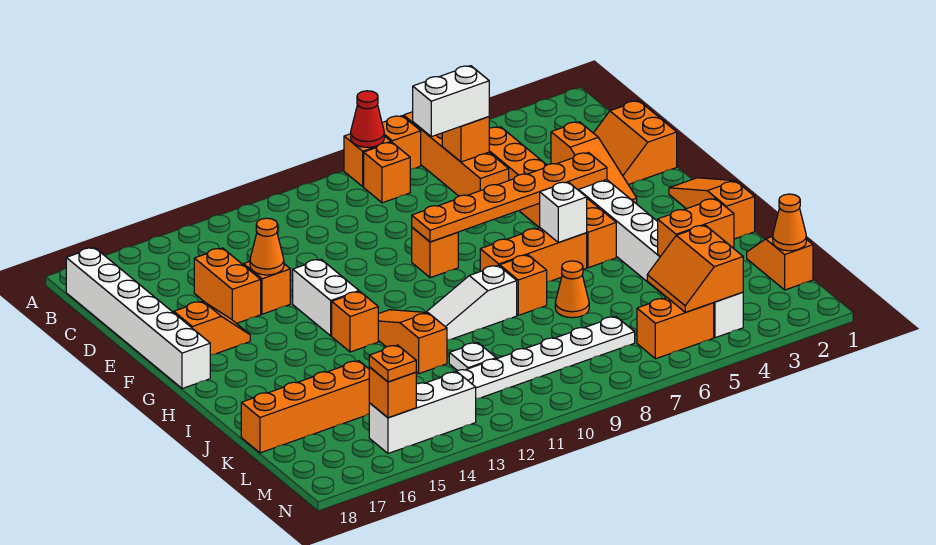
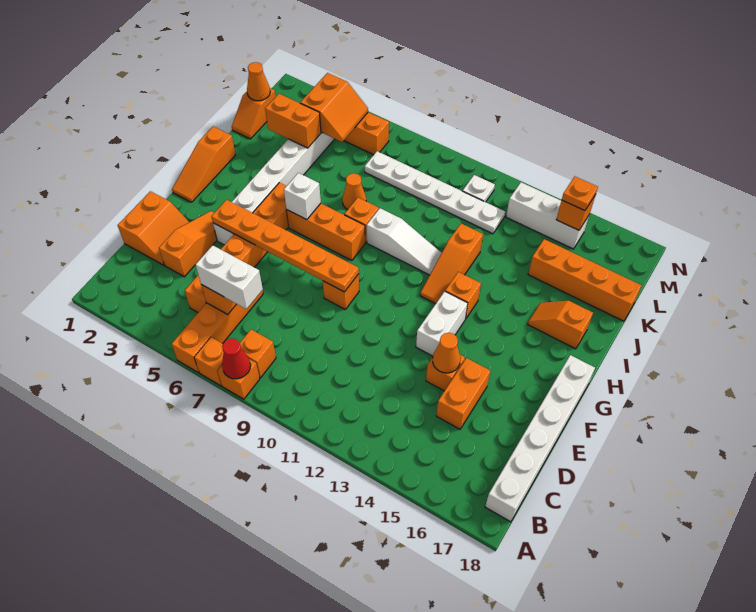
orange 1x2 slope [174,301,250,355] -> orange 1x2 slope moved to [528,301,593,349]
white 1x1 plate [449,343,496,370] -> white 1x1 plate moved to [463,175,495,202]

